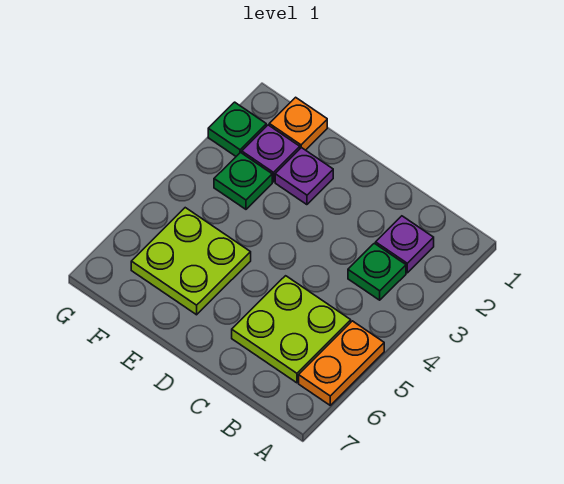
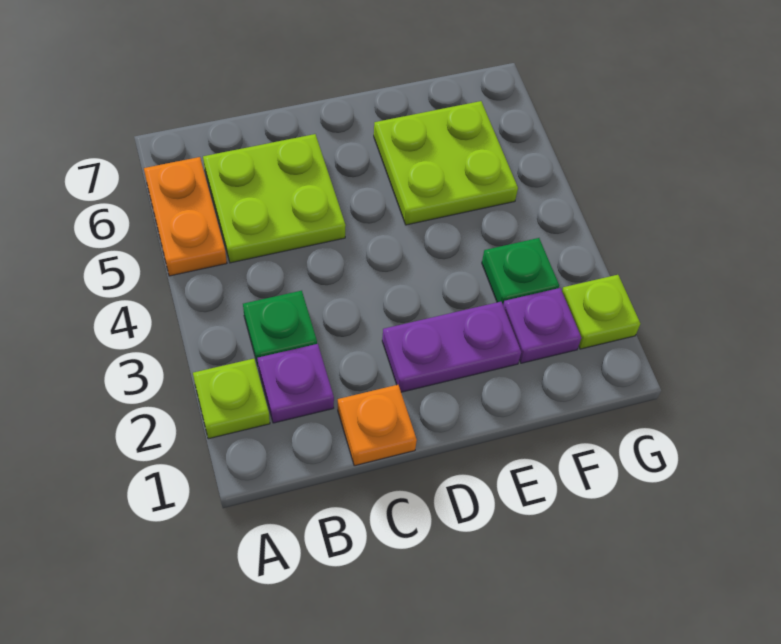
none -> lime 1x1 plate [193,359,270,439]
purple 1x1 plate [275,148,333,205] -> purple 1x2 plate [382,302,521,392]
orange 1x1 plate [269,97,327,150] -> orange 1x1 plate moved to [338,385,417,466]
green 1x1 plate [208,102,266,156] -> lime 1x1 plate [562,275,640,349]

